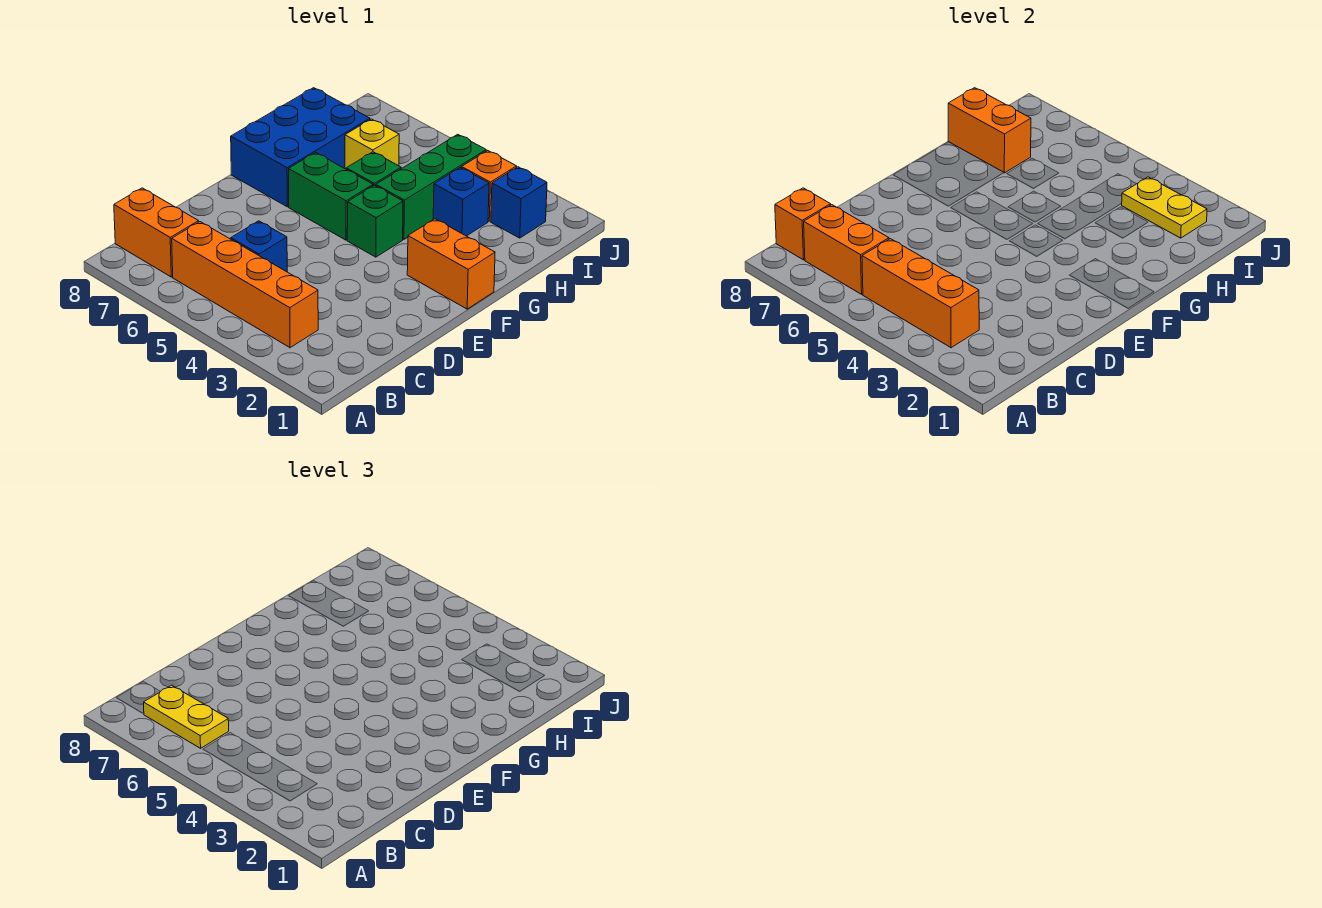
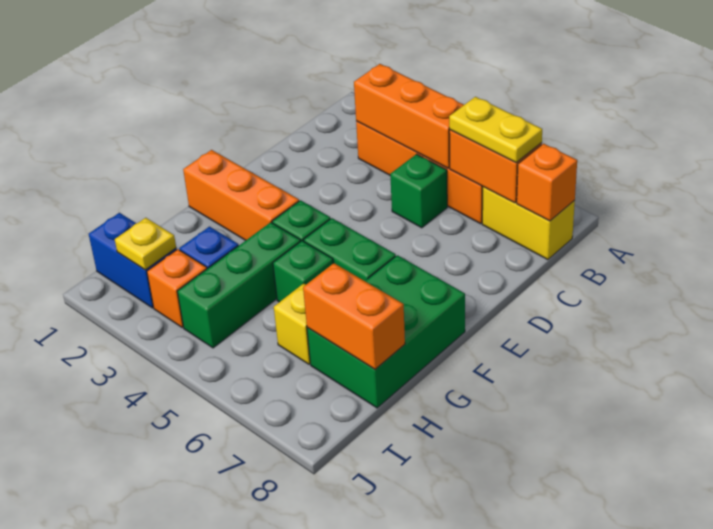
orange 1x2 brick [114,188,199,277] -> yellow 1x2 brick [482,187,575,260]
blue 1x1 brick [231,221,287,272] -> green 1x1 brick [390,154,447,228]
orange 1x2 brick [407,219,495,309] -> orange 1x3 brick [183,150,299,240]
blue 2x3 brick [231,88,370,207] -> green 2x3 brick [307,255,465,408]
blue 1x1 brick [491,167,547,238] -> blue 1x2 brick [89,213,177,308]
yellow 1x2 plate [1121,177,1207,238] -> yellow 1x1 plate [115,218,176,270]

